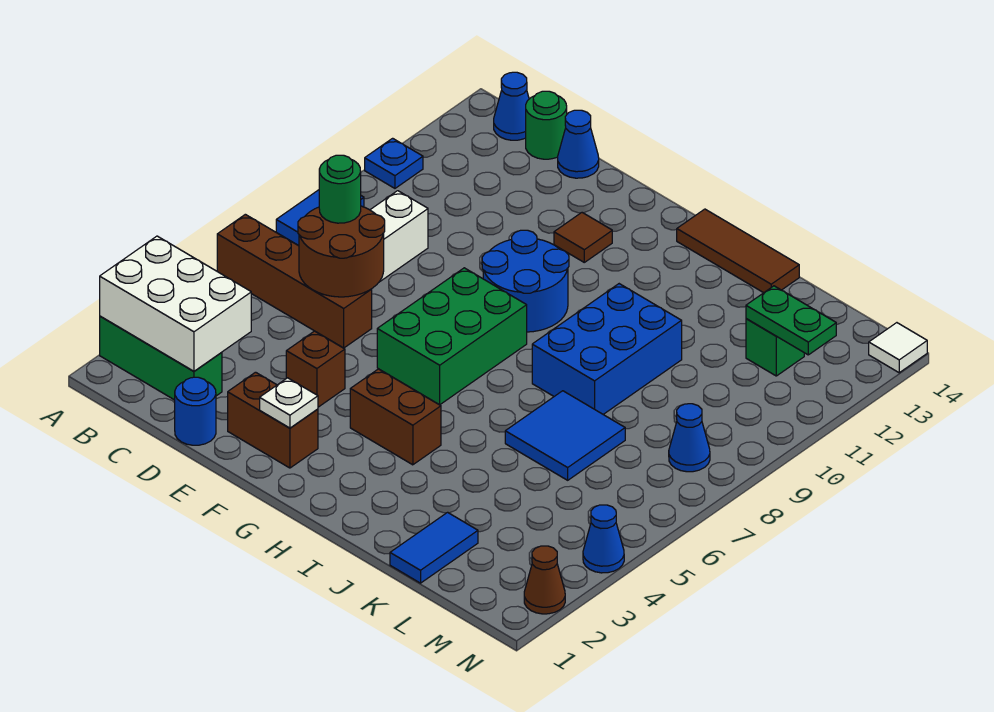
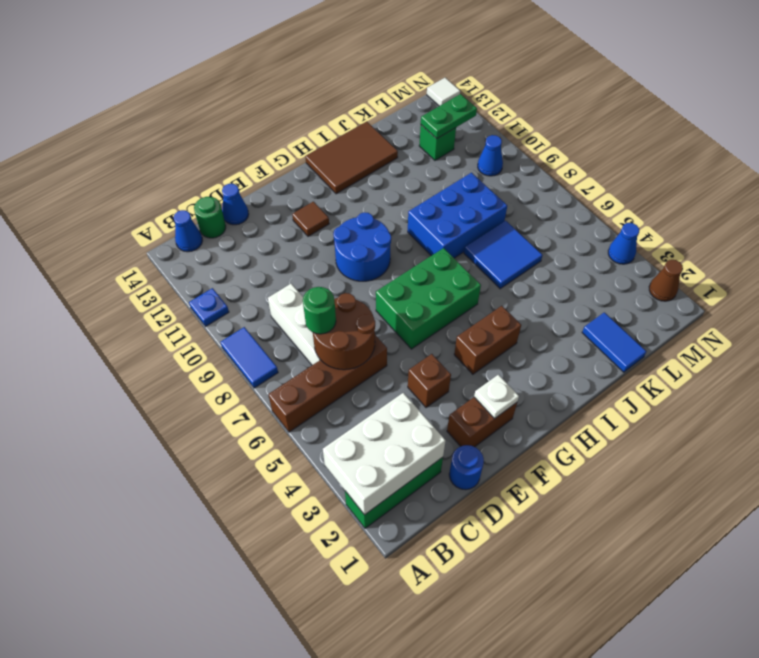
green 2x3 brick [377,268,527,405] -> green 2x3 brick turned to [376,248,481,349]
brown 1x3 tile [677,209,799,293] -> brown 2x3 tile [305,122,398,194]
blue 2x3 brick [532,284,682,414] -> blue 2x3 brick turned to [408,173,507,258]
blue 1x1 cone [669,404,710,472] -> blue 1x1 cone moved to [478,135,503,176]

